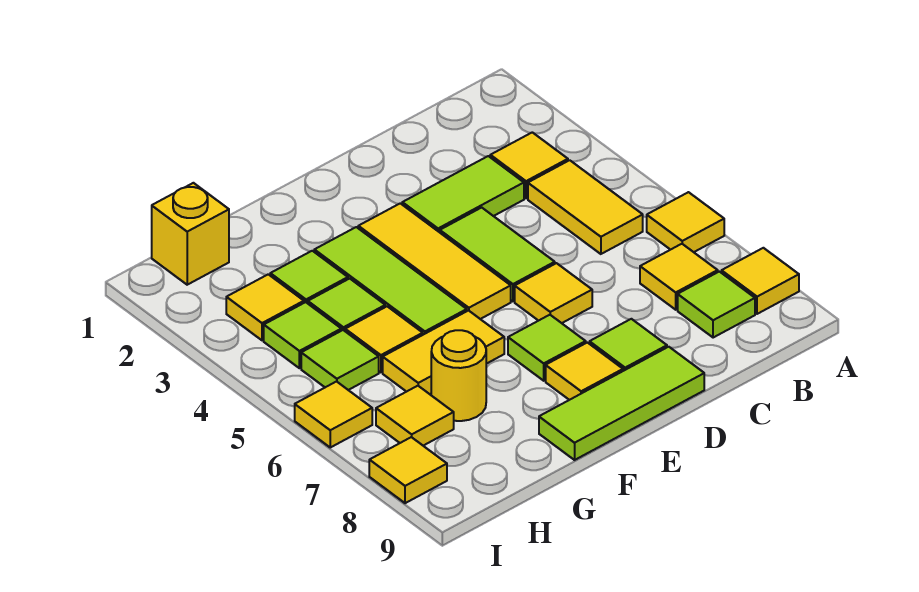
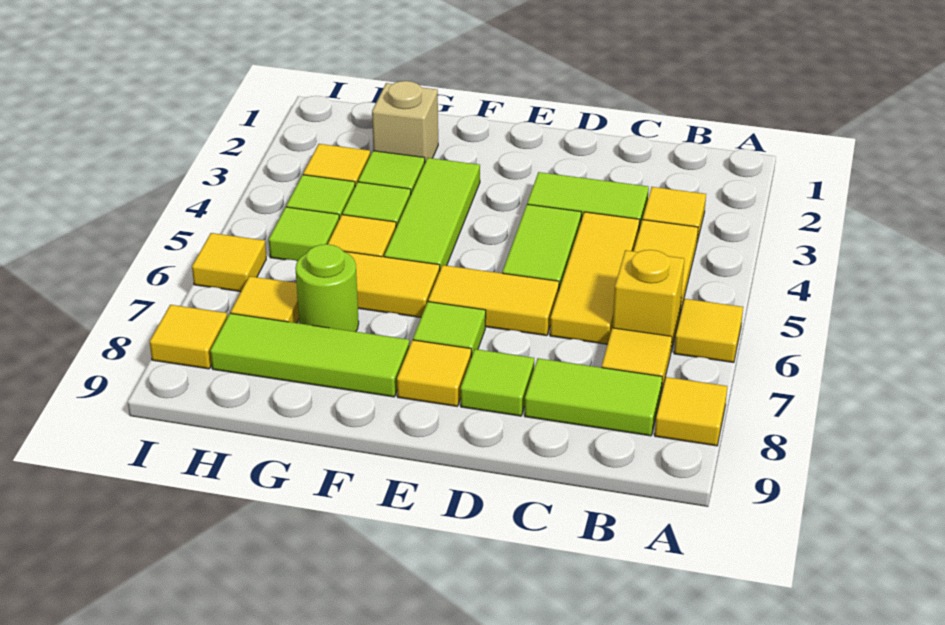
lime 1x1 tile [678,272,755,338] -> lime 1x2 tile [525,358,662,436]
yellow 1x1 tile [515,263,592,323] -> yellow 1x2 tile [428,265,559,336]
lime 1x3 tile [539,347,704,460] -> lime 1x3 tile moved to [210,313,409,397]
yellow 1x3 tile [358,203,511,319] -> yellow 1x3 tile moved to [550,212,639,344]
none -> tan 1x1 brick [372,81,438,162]
yellow 1x1 round brick [431,330,486,421] -> lime 1x1 round brick [295,244,359,332]
yellow 1x1 brick [152,183,229,285] -> yellow 1x1 brick moved to [613,250,684,351]

